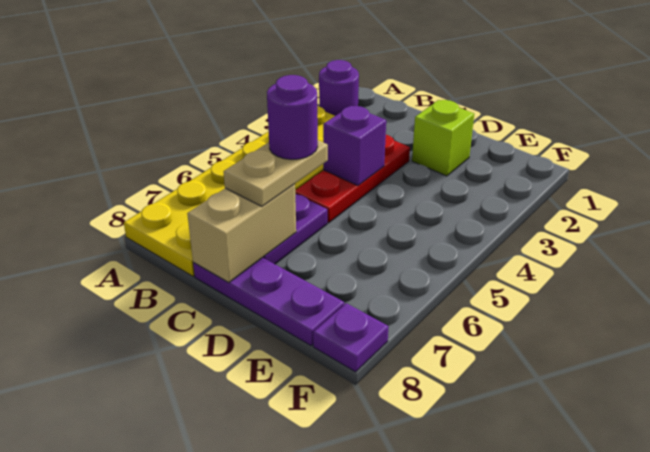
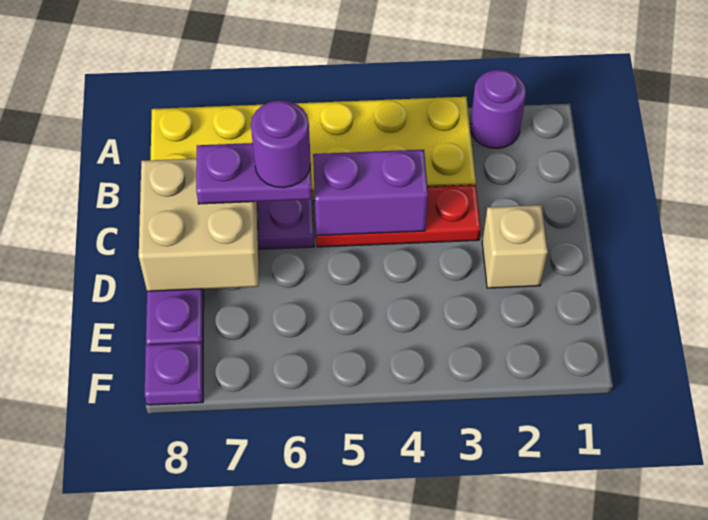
purple 1x1 brick [323,106,386,186] -> purple 1x2 brick [313,150,428,236]
tan 1x2 plate [224,140,328,206] -> purple 1x2 plate [196,143,312,204]
tan 1x2 brick [187,184,296,283] -> tan 2x2 brick [139,159,259,291]
lime 1x1 brick [412,100,474,176] -> tan 1x1 brick [482,205,548,288]

